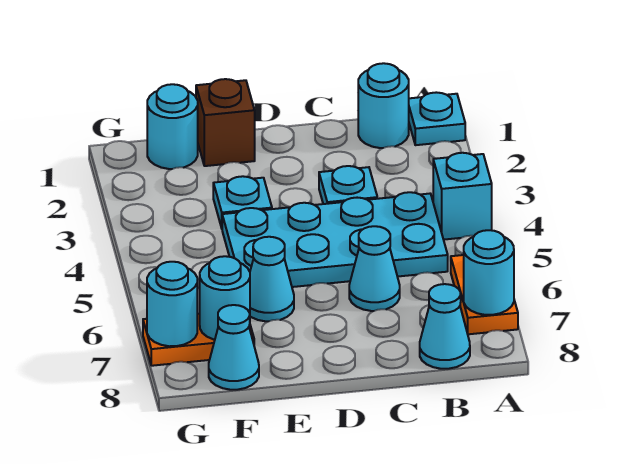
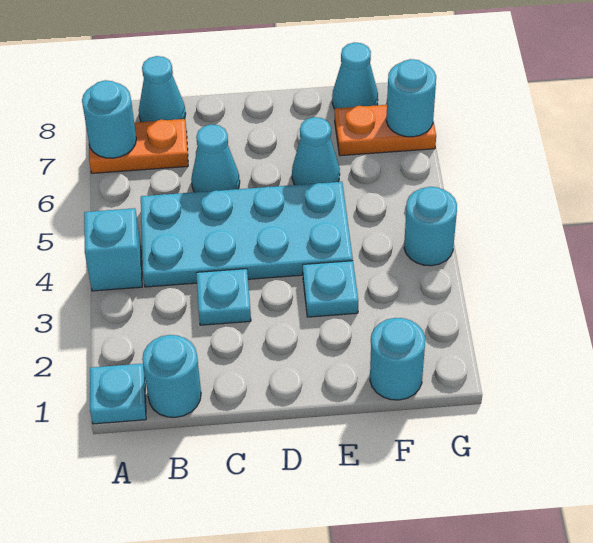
orange 1x2 plate [451,255,518,334] -> orange 1x2 plate turned to [89,119,188,173]
brown 1x1 brick [196,79,255,166] -> none
cyan 1x1 round brick [200,256,250,340] -> cyan 1x1 round brick moved to [404,187,457,266]

